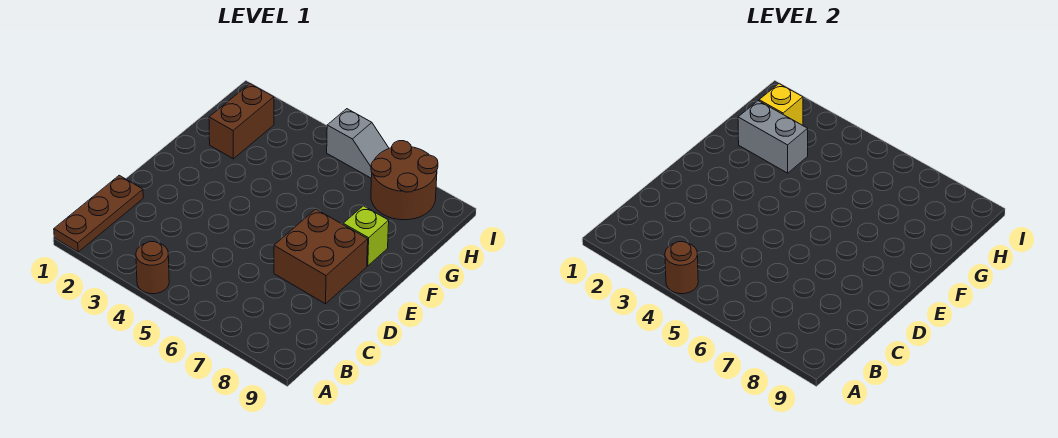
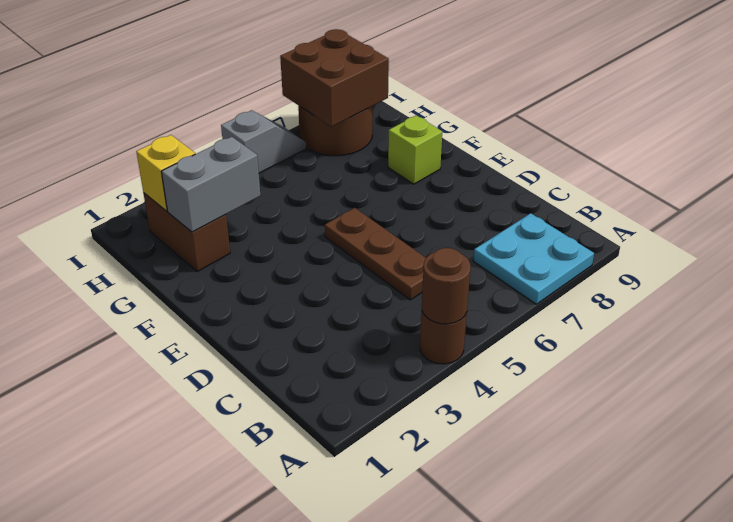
brown 1x3 plate [54,175,143,252] -> brown 1x3 plate moved to [325,208,426,300]
none -> cyan 2x2 plate [473,213,594,304]
brown 2x2 brick [274,209,368,304] -> brown 2x2 brick moved to [280,29,389,127]

